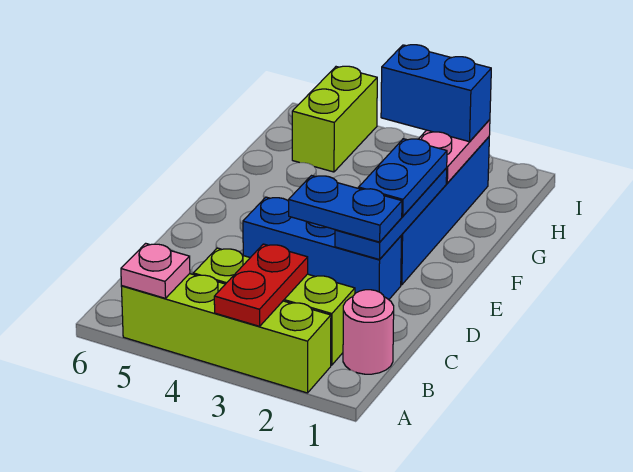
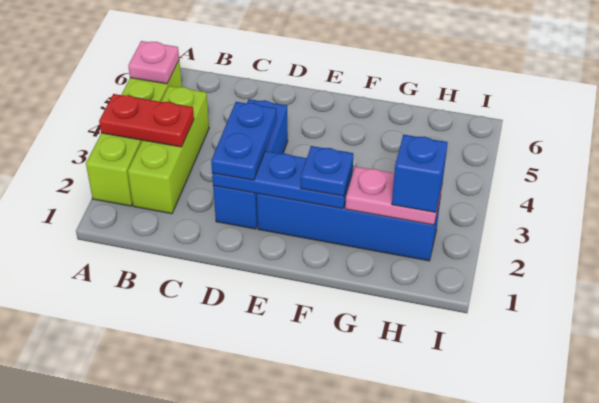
pink 1x1 round brick [343,290,394,374] -> none
blue 1x2 plate [359,139,447,216] -> blue 1x1 plate [301,146,353,196]
blue 1x2 brick [381,45,491,142] -> blue 1x1 brick [392,135,448,212]
lime 1x2 brick [292,66,377,172] -> none

